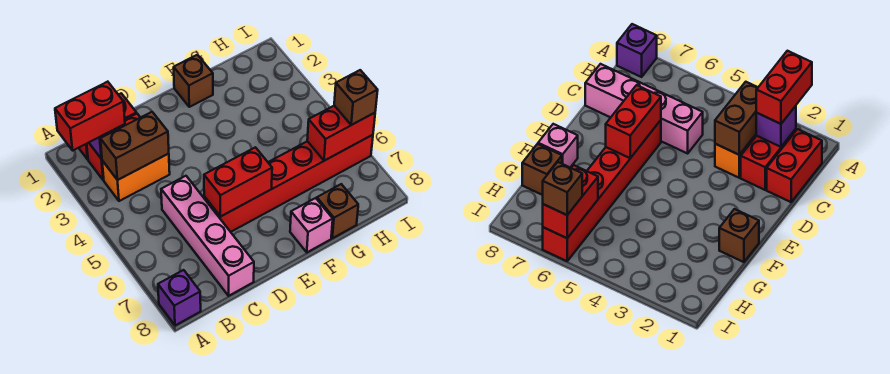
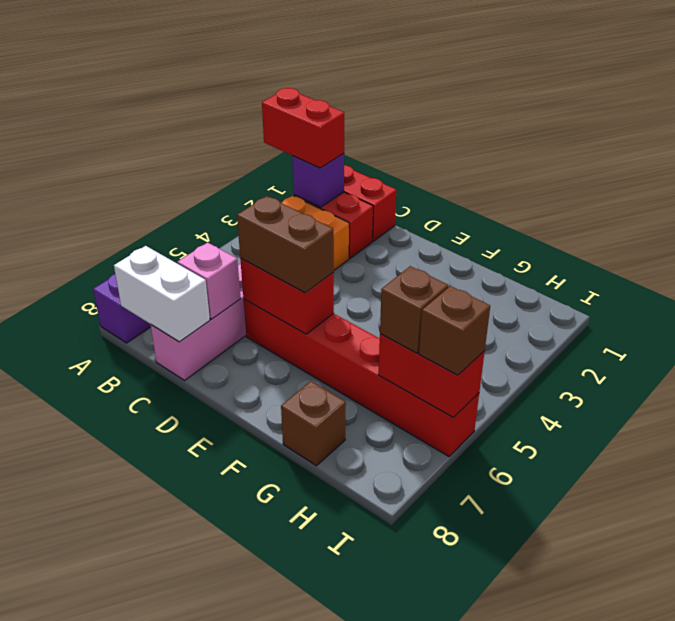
brown 1x2 brick [100,112,169,180] -> brown 1x2 brick moved to [237,196,334,293]
none -> white 1x2 brick [114,246,210,342]
brown 1x1 brick [174,55,213,107] -> brown 1x1 brick moved to [380,266,448,353]
pink 1x1 brick [290,198,333,252] -> pink 1x1 brick moved to [177,242,241,319]

